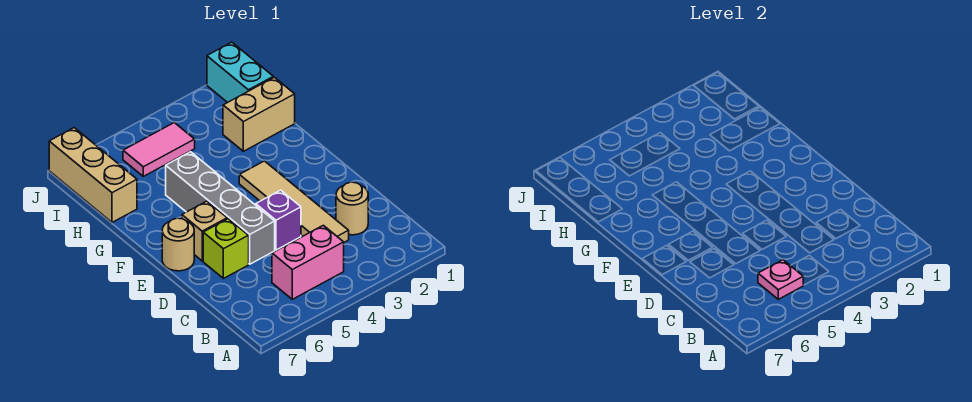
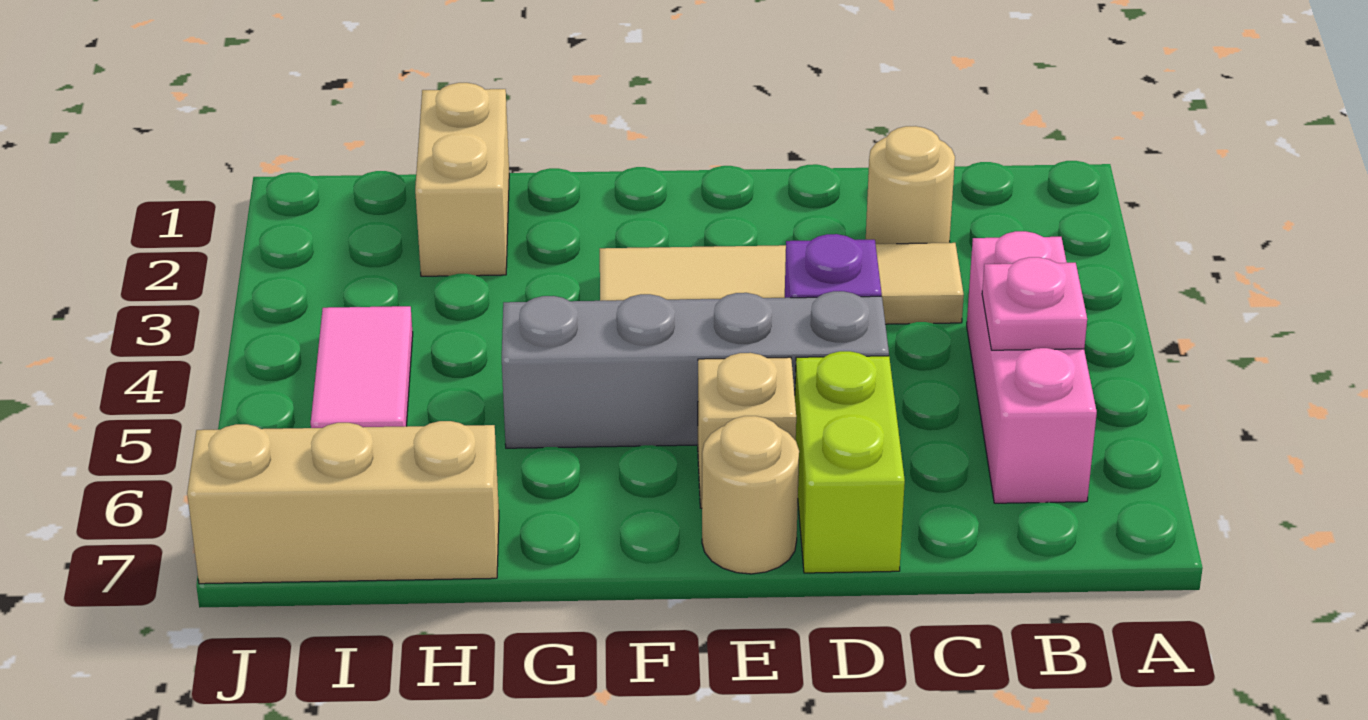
pink 1x2 brick [272,225,344,299] -> pink 1x3 brick [967,231,1097,503]
lime 1x1 brick [203,219,249,279] -> lime 1x2 brick [795,351,905,573]
cyan 1x2 brick [207,42,273,103] -> none

